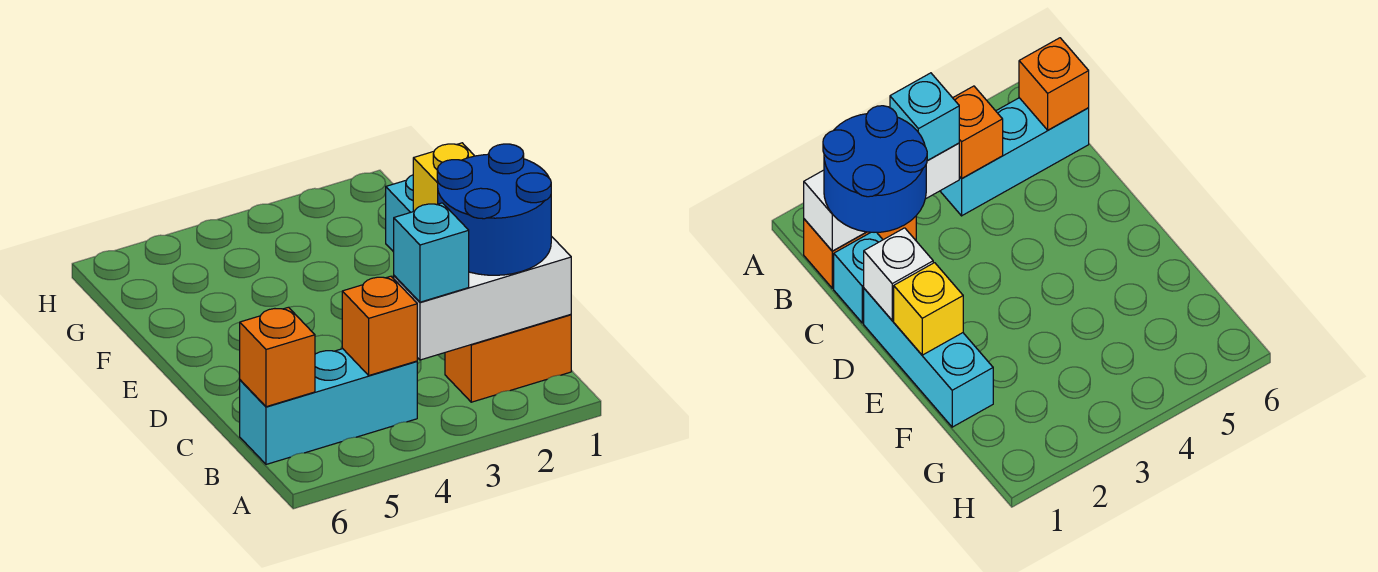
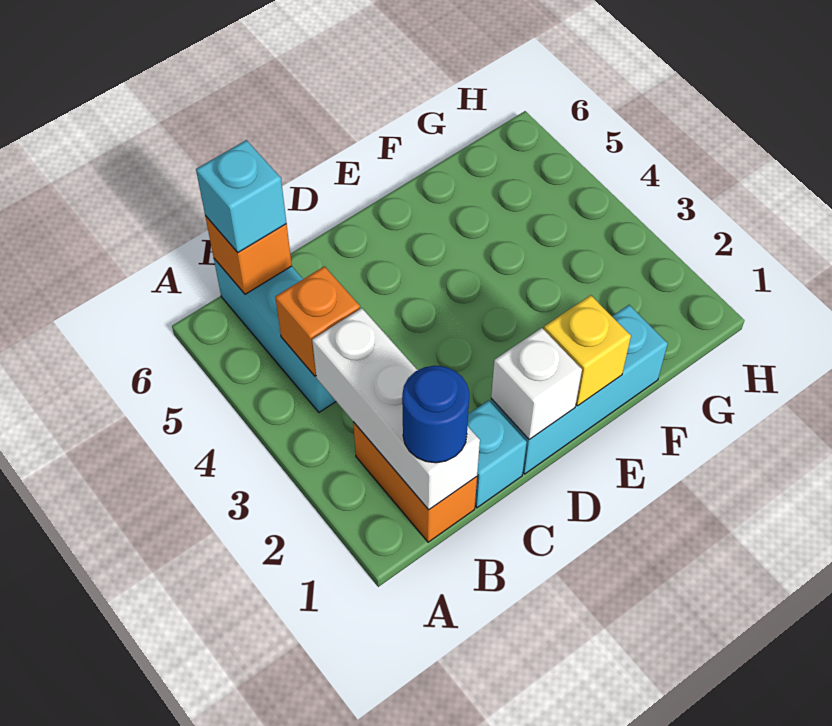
blue 2x2 round brick [437,144,551,275] -> blue 1x1 round brick [402,366,469,463]
cyan 1x1 brick [394,203,469,302] -> cyan 1x1 brick moved to [196,140,287,253]

